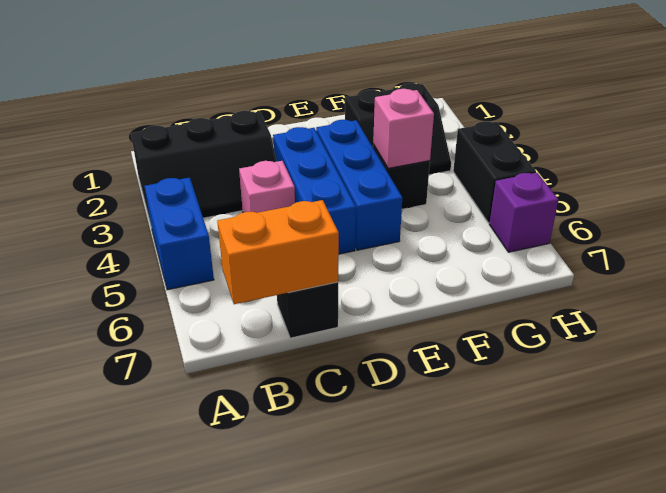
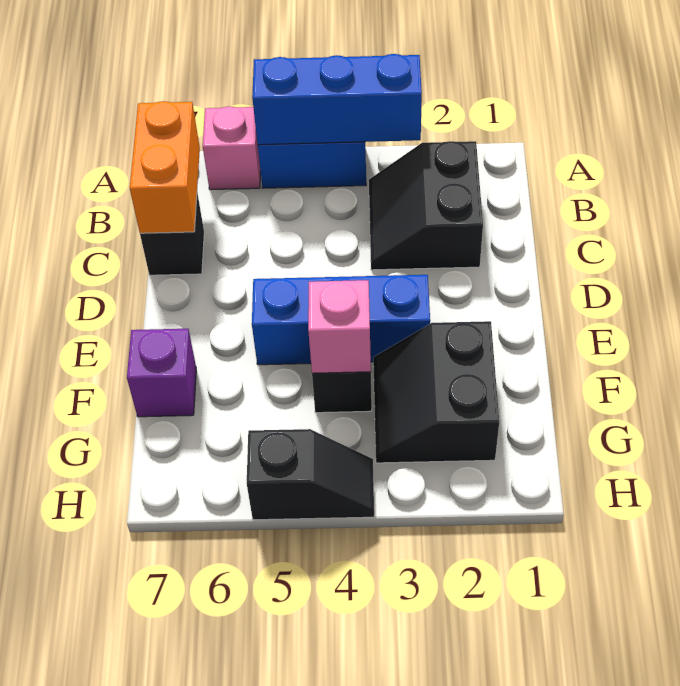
black 2x3 slope [131,111,276,224] -> black 2x2 slope [369,141,483,270]
pink 1x1 brick [239,161,295,213] -> pink 1x1 brick moved to [203,106,260,190]
blue 1x3 brick [273,127,356,254] -> blue 1x3 brick moved to [252,54,422,145]
black 1x2 brick [453,121,536,223] -> black 1x2 slope [247,429,374,520]
purple 1x1 brick [489,173,559,252] -> purple 1x1 brick moved to [127,329,196,417]

